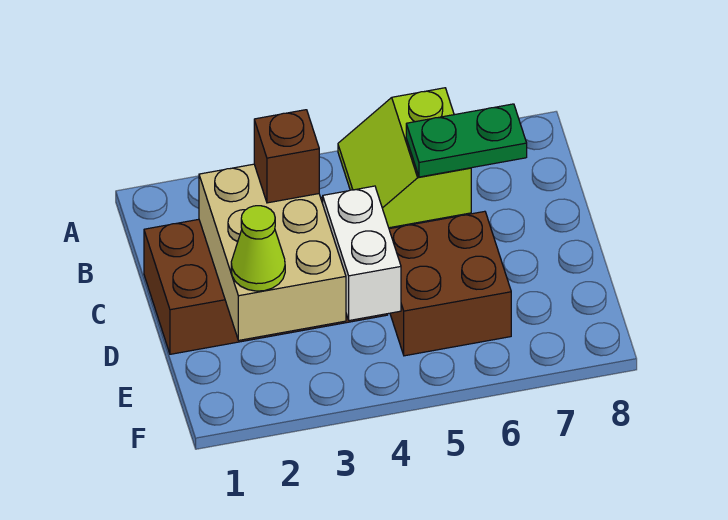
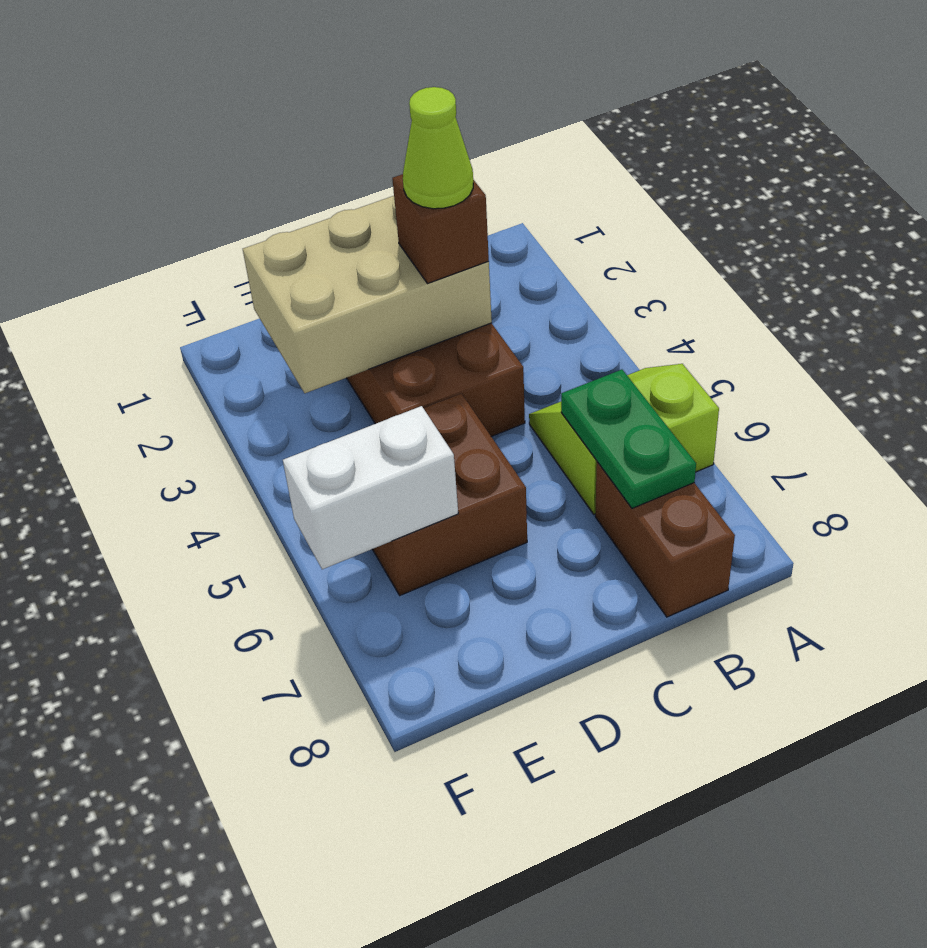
none -> brown 1x2 brick [595,462,735,617]
white 1x2 brick [323,186,401,321] -> white 1x2 brick moved to [283,406,458,569]
lime 1x1 cone [231,206,285,291] -> lime 1x1 cone moved to [403,87,473,209]

